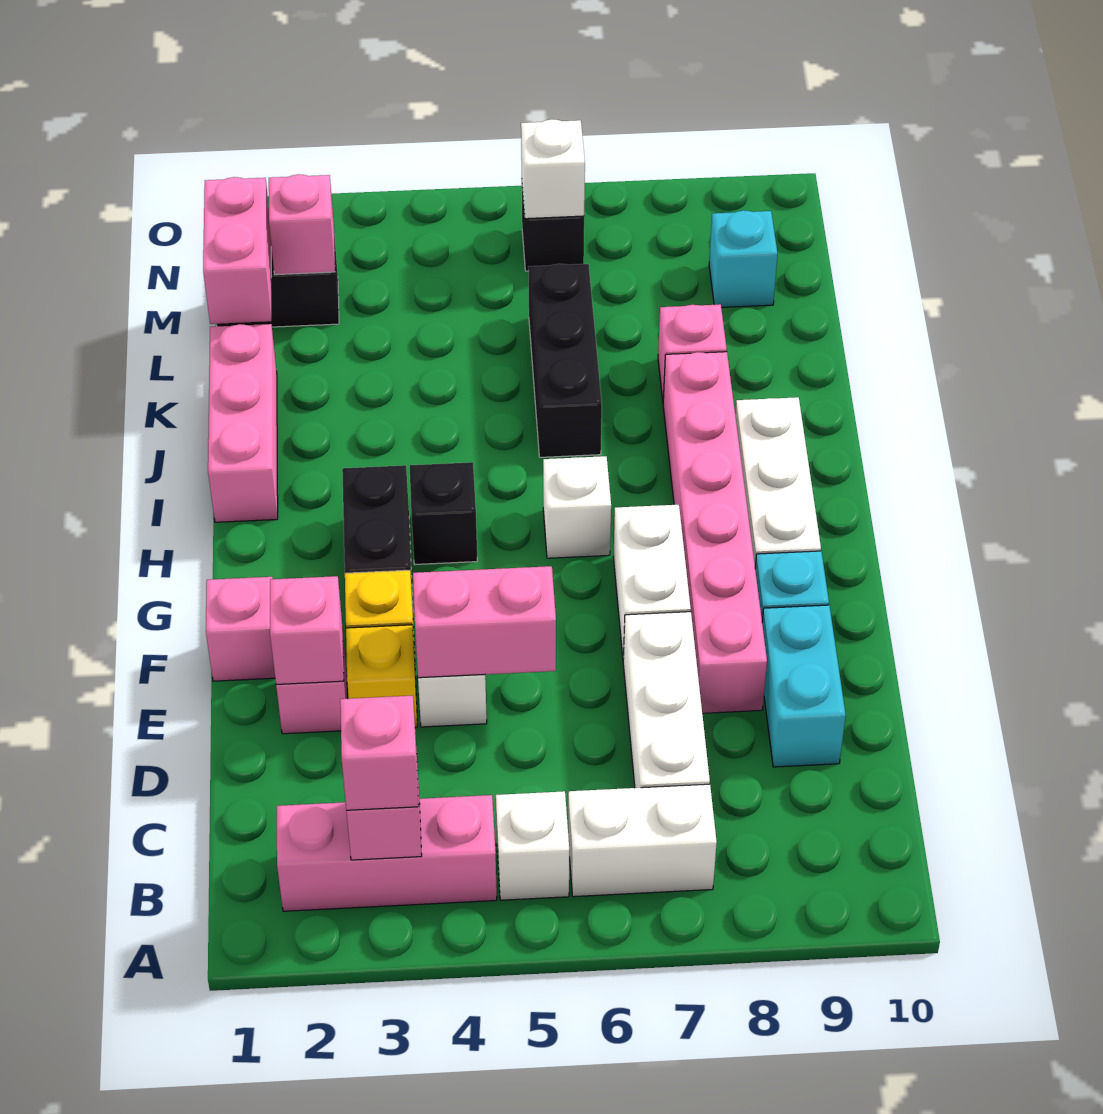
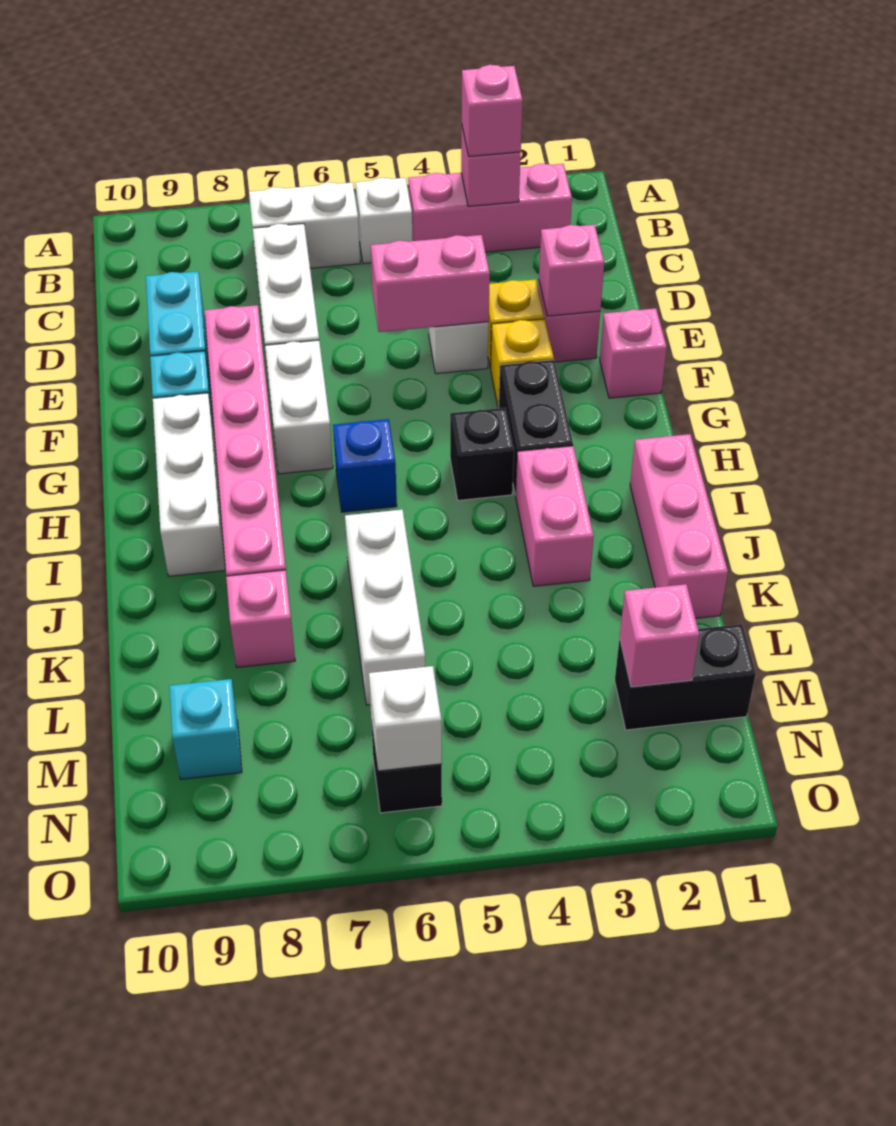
white 1x1 brick [543,456,611,558] -> blue 1x1 brick [333,419,397,512]
black 1x3 brick [528,264,602,457] -> white 1x3 brick [345,510,425,705]
pink 1x2 brick [203,177,271,324] -> pink 1x2 brick moved to [516,446,594,586]

